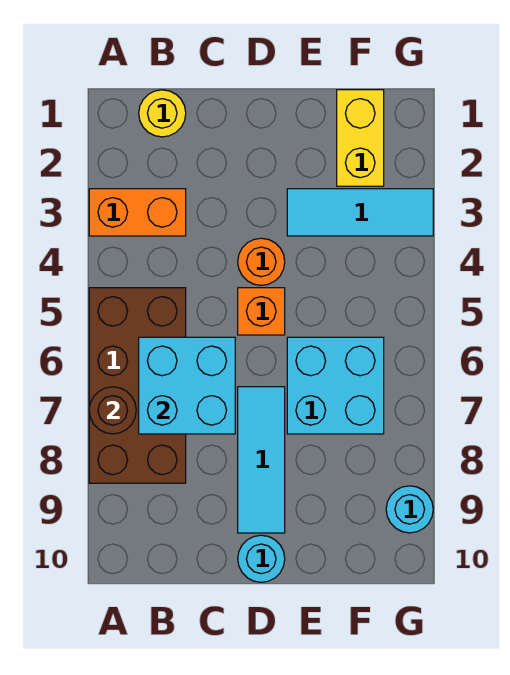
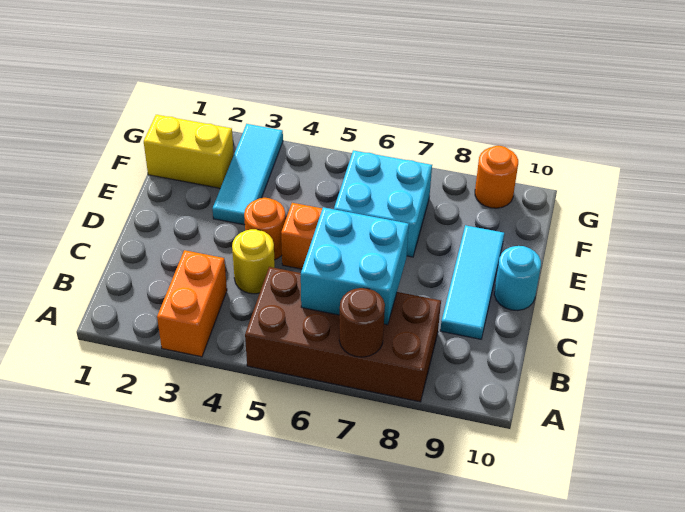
yellow 1x1 round brick [139,90,186,137] -> yellow 1x1 round brick moved to [232,229,275,294]
cyan 1x3 tile [238,387,285,533] -> cyan 1x3 tile turned to [440,225,504,339]
cyan 1x1 round brick [386,486,433,533] -> orange 1x1 round brick [475,146,518,208]

